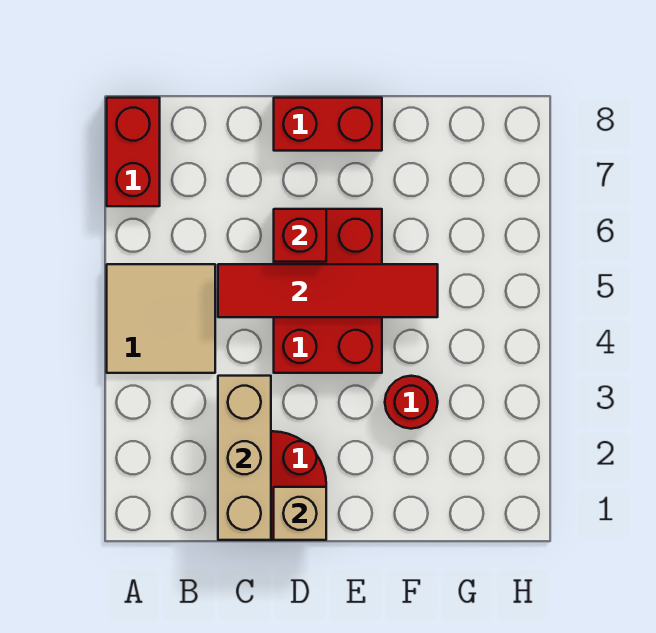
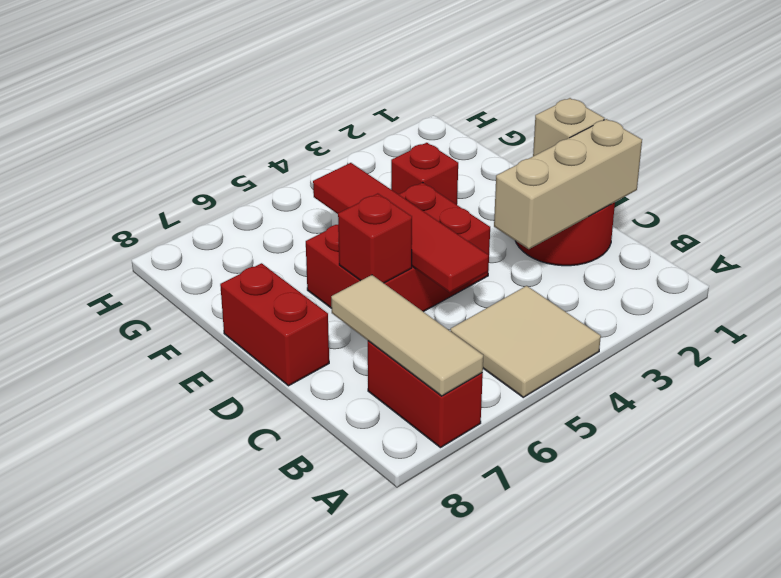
red 1x2 brick [107,98,160,206] -> red 1x2 brick turned to [368,341,483,448]
none -> tan 1x3 tile [331,275,483,396]
red 1x1 round brick [385,376,438,429] -> red 1x1 brick [391,143,458,205]

